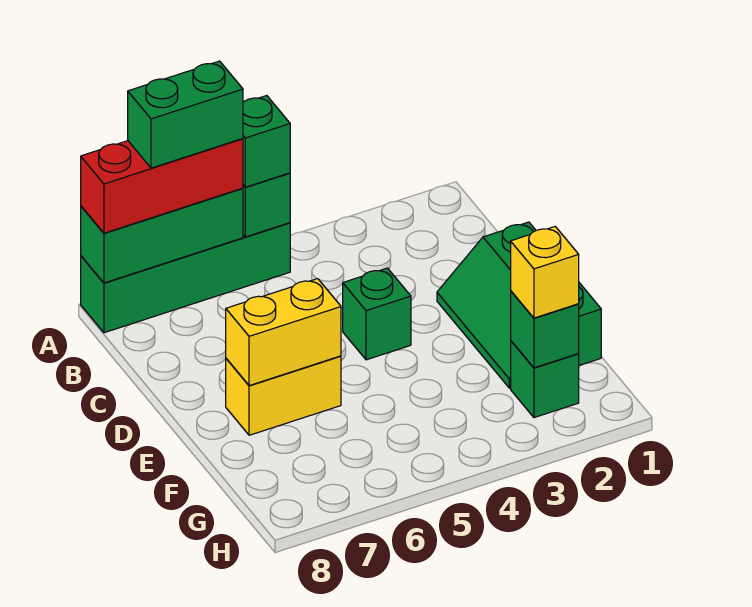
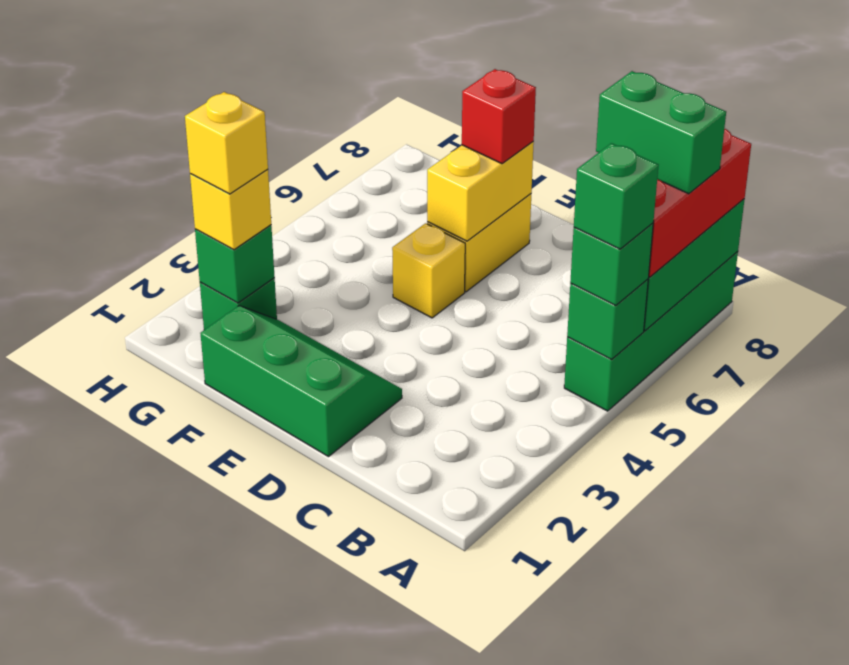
green 1x2 brick [128,61,243,168] -> green 1x2 brick turned to [596,71,726,194]
green 1x1 brick [343,268,411,360] -> green 1x1 brick moved to [574,143,659,249]
none -> yellow 1x1 brick [392,223,465,318]
none -> red 1x1 brick [462,69,536,164]
none -> yellow 1x1 brick [185,92,268,194]

